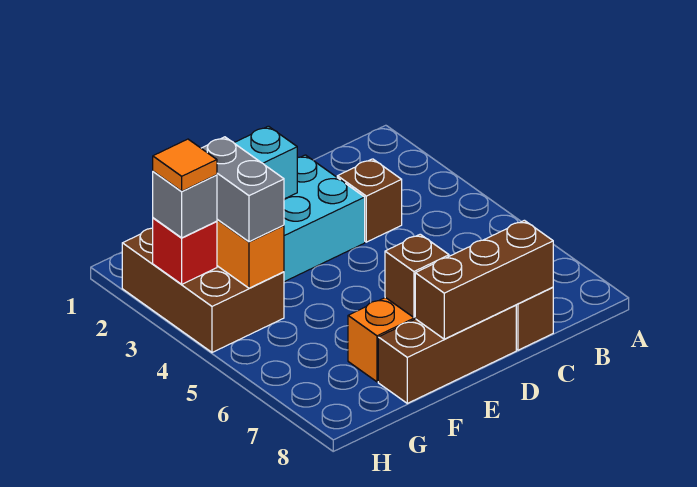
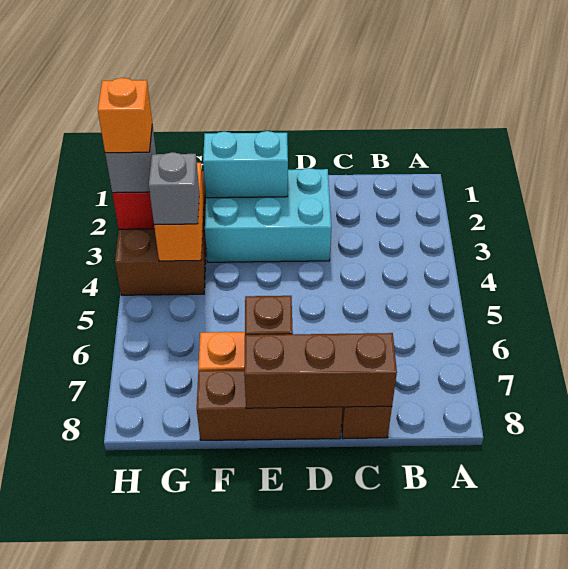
brown 1x1 brick [337,159,402,242] -> none
grey 1x2 brick [201,137,284,242] -> grey 1x1 brick [149,152,199,225]
orange 1x1 tile [153,139,217,191] -> orange 1x1 brick [98,78,152,153]

